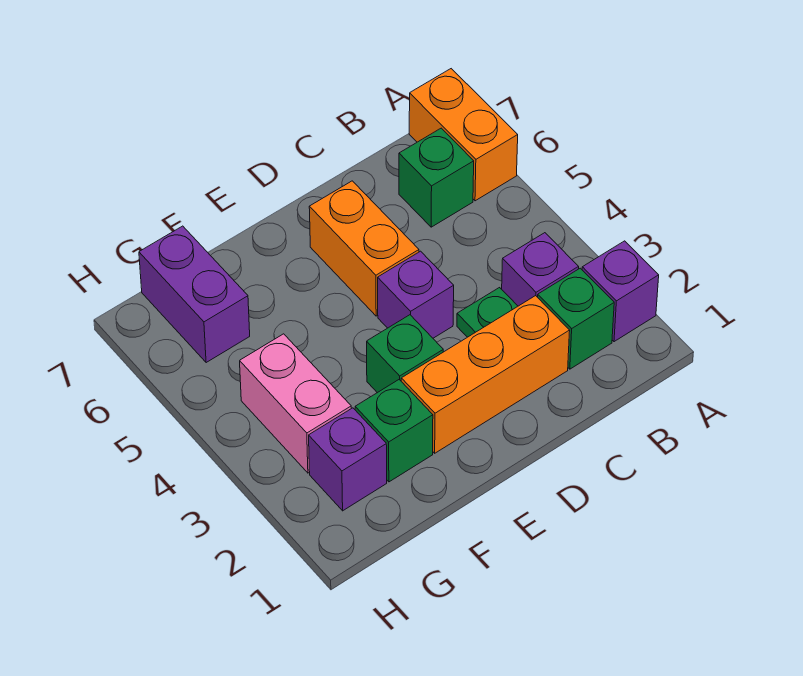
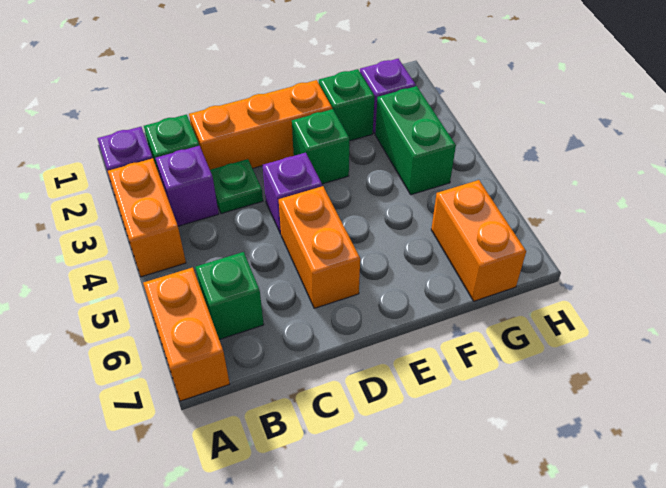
none -> orange 1x2 brick [108,158,186,277]
pink 1x2 brick [240,334,351,473] -> green 1x2 brick [375,86,456,195]
purple 1x2 brick [139,226,250,363] -> orange 1x2 brick [431,180,526,301]

